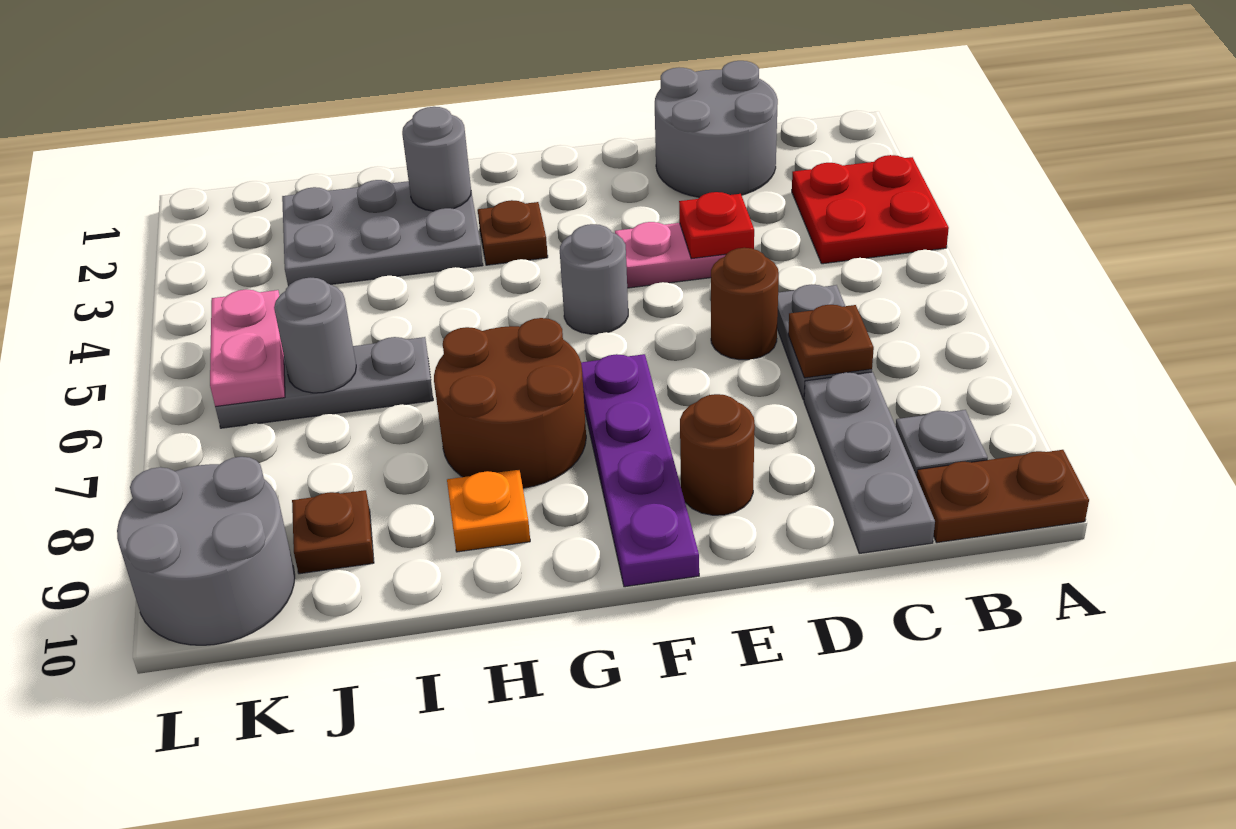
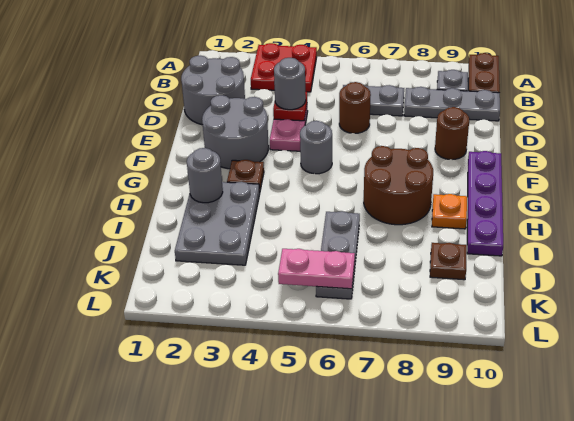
brown 1x1 plate [788,305,874,378] -> none
purple 1x4 plate [581,354,699,587] -> purple 1x4 plate turned to [467,151,503,256]
grey 1x1 round brick [274,278,356,393] -> grey 1x1 round brick moved to [274,58,306,110]
grey 2x2 round brick [117,457,295,645] -> grey 2x2 round brick moved to [202,95,269,169]

